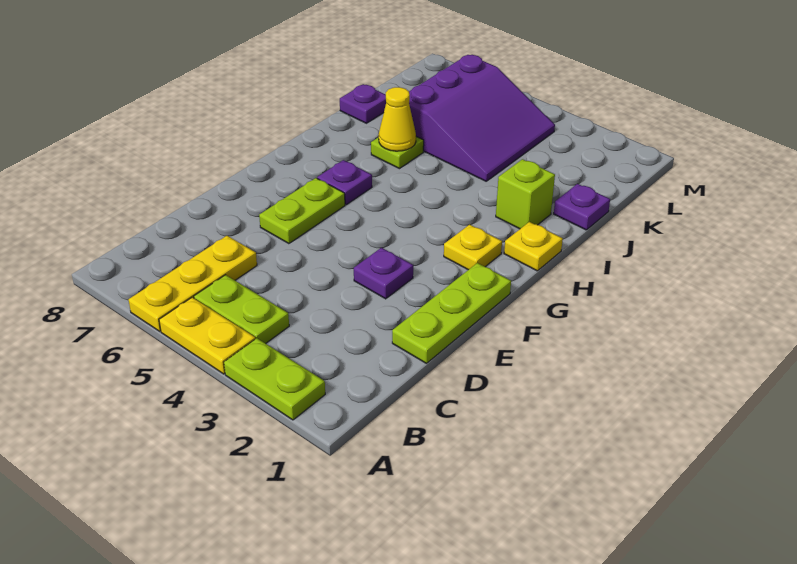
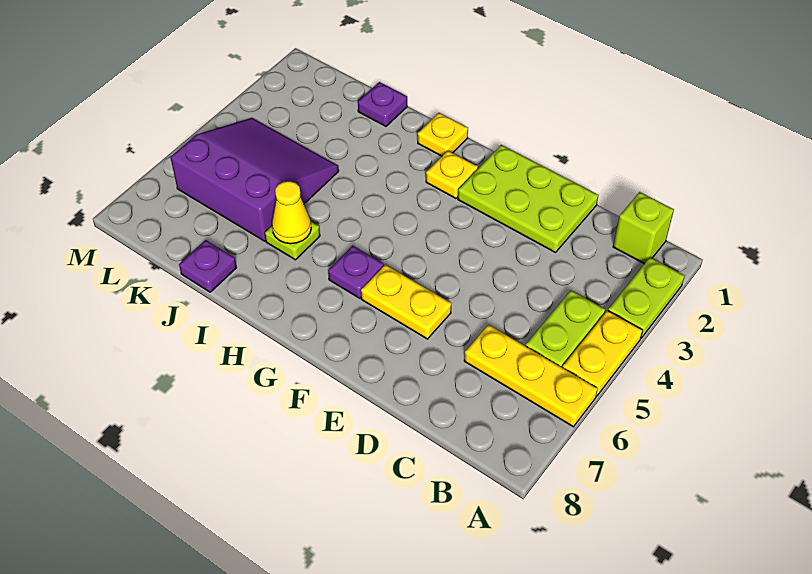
lime 1x3 plate [392,263,511,363] -> lime 2x3 plate [458,145,598,253]
purple 1x1 plate [354,248,413,299] -> none
lime 1x2 plate [259,178,345,244] -> yellow 1x2 plate [361,265,451,339]
lime 1x1 brick [496,159,555,229] -> lime 1x1 brick moved to [613,192,674,264]

